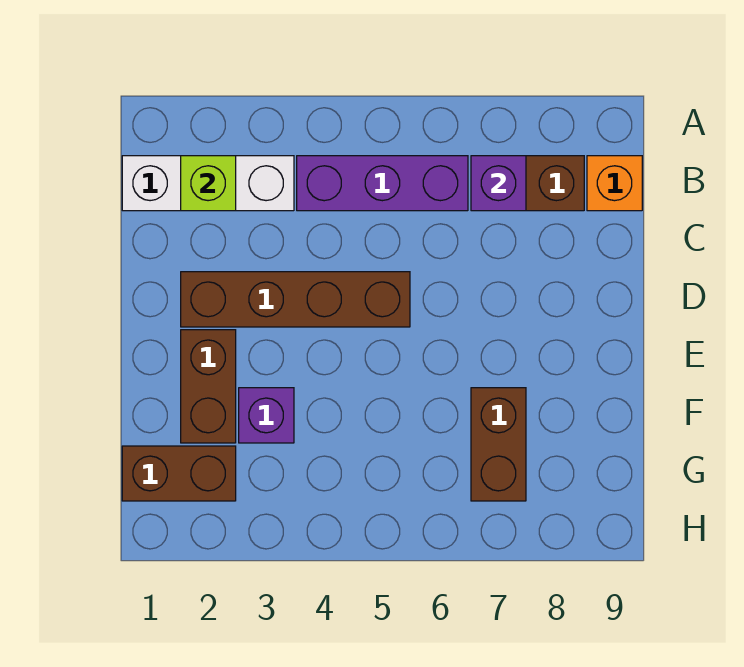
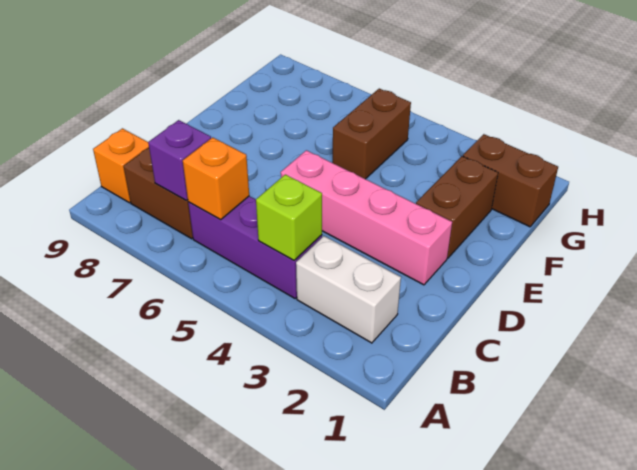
white 1x3 brick [122,156,294,211] -> white 1x2 brick [296,236,401,343]
lime 1x1 brick [181,156,236,211] -> lime 1x1 brick moved to [256,174,322,260]
none -> orange 1x1 brick [183,137,249,220]
brown 1x4 brick [181,272,410,327] -> pink 1x4 brick [281,150,452,285]
purple 1x1 brick [239,388,294,443] -> none
brown 1x2 brick [471,388,526,501] -> brown 1x2 brick moved to [332,89,411,179]

